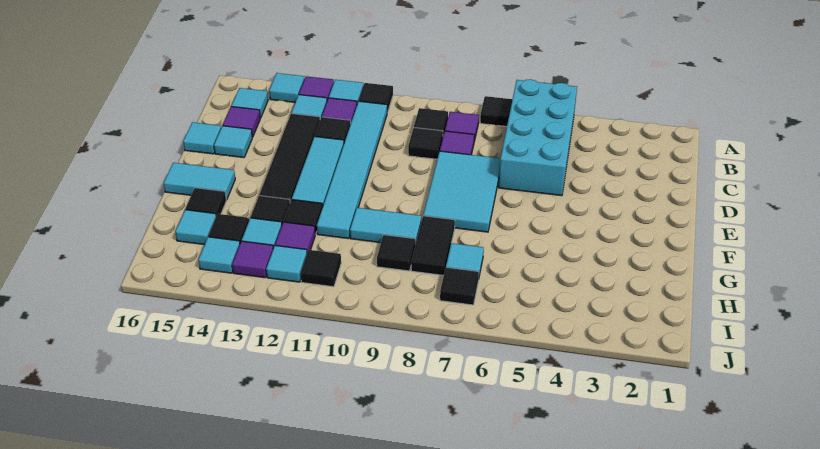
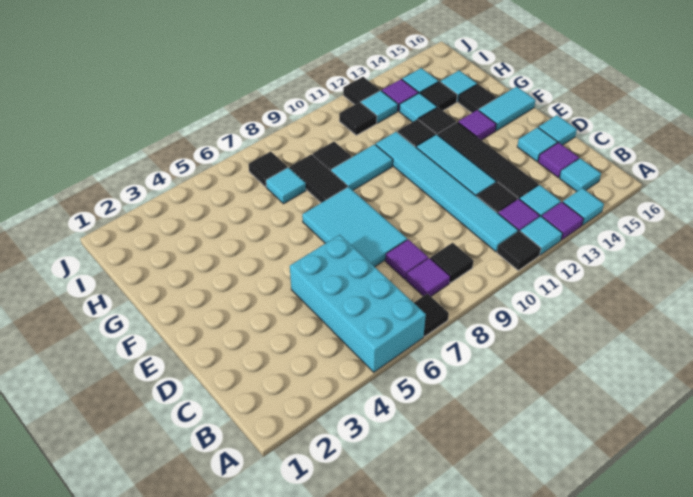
black 1x1 tile [408,128,443,159] -> black 1x1 tile moved to [343,77,380,105]
purple 1x1 tile [275,222,315,253] -> purple 1x1 tile moved to [458,110,496,140]

